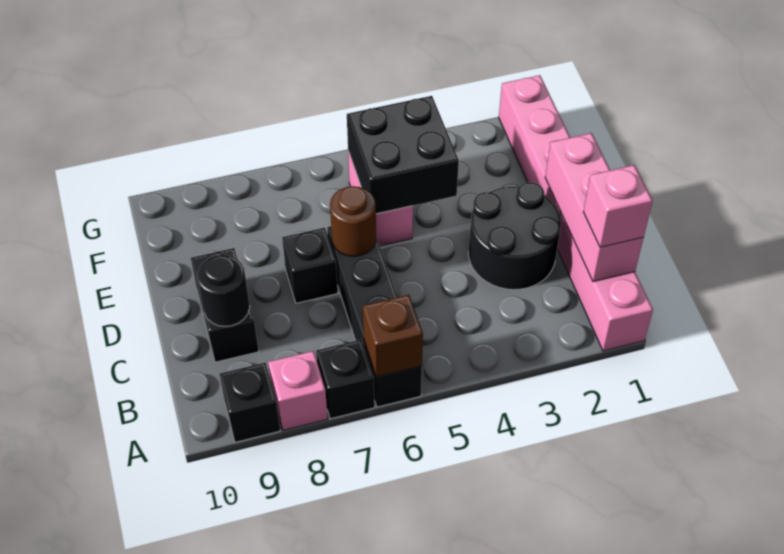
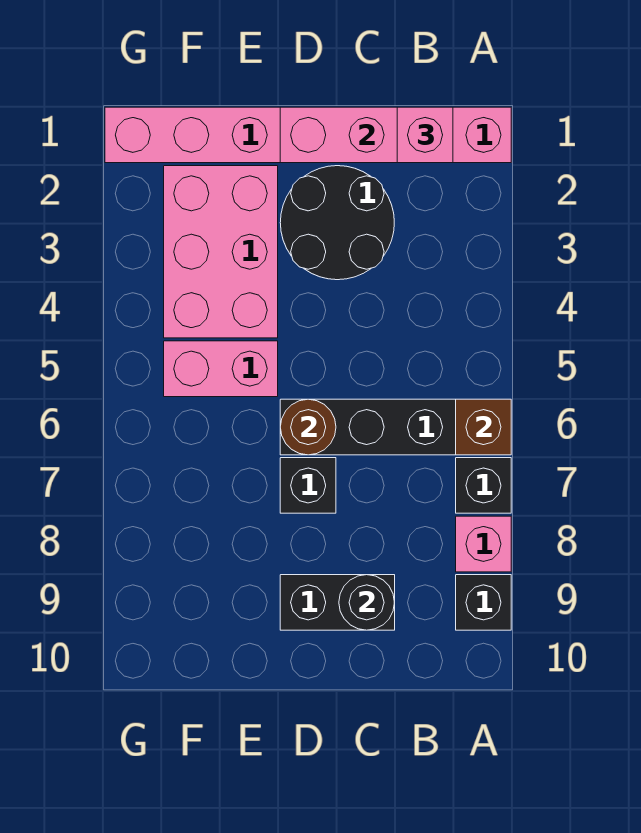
none -> pink 2x3 brick [164,166,278,338]
black 2x2 brick [347,96,459,214] -> none

